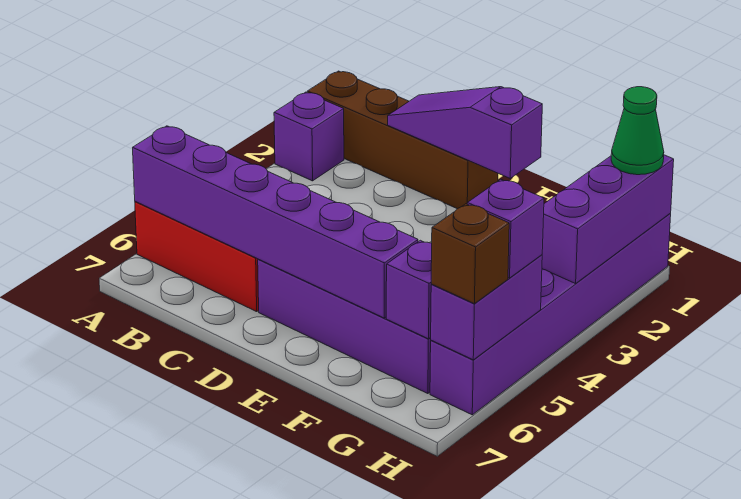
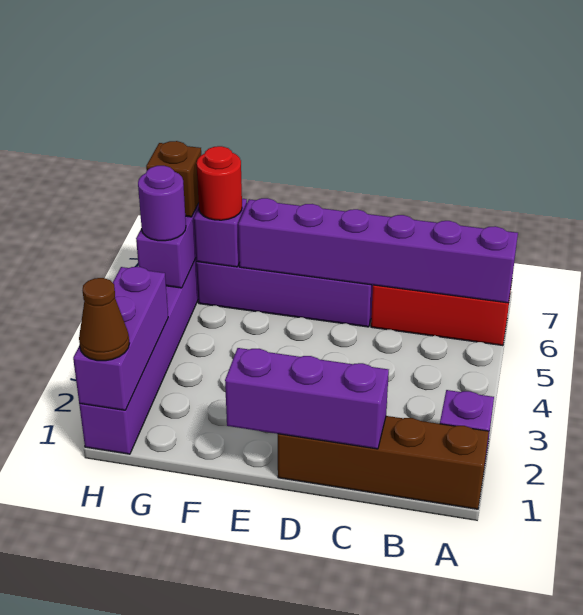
purple 1x3 slope [388,87,542,178] -> purple 1x3 brick [225,348,389,449]
none -> red 1x1 round brick [197,146,242,220]
green 1x1 cone [611,87,664,175] -> brown 1x1 cone [79,278,129,361]
purple 1x1 brick [467,179,544,278] -> purple 1x1 round brick [138,166,186,241]

